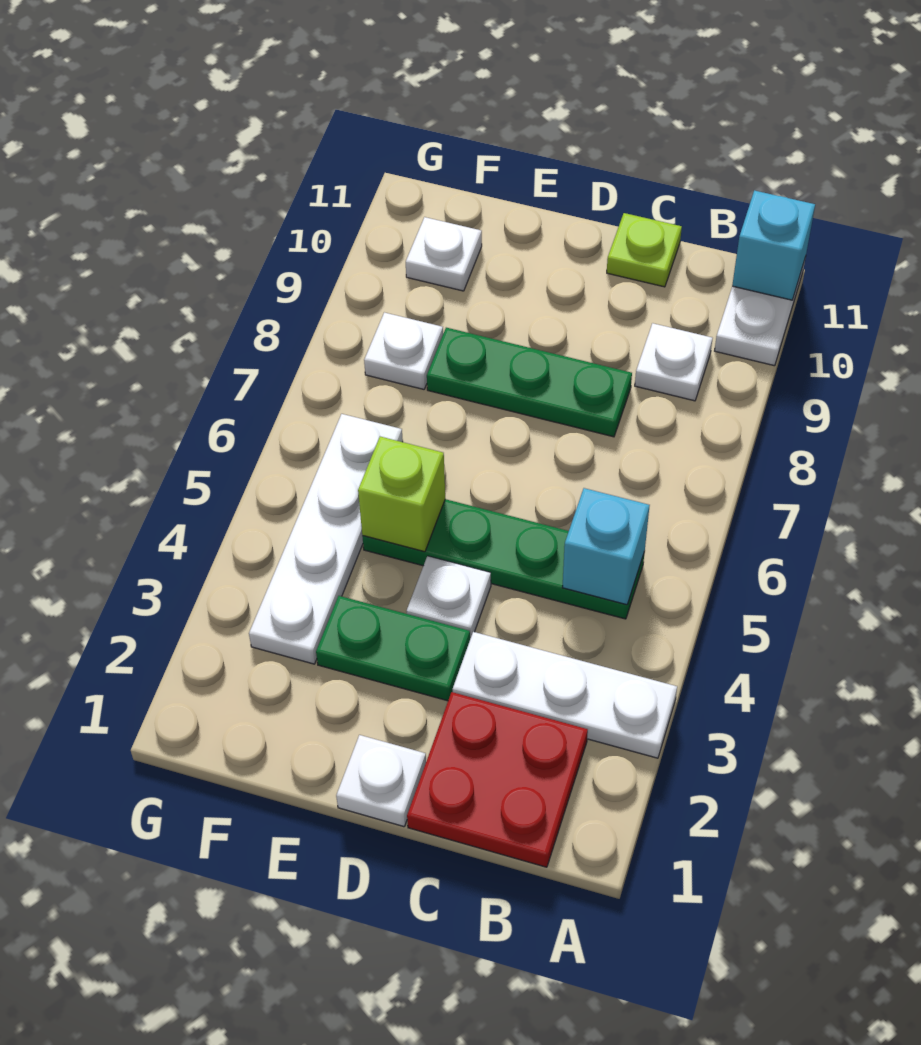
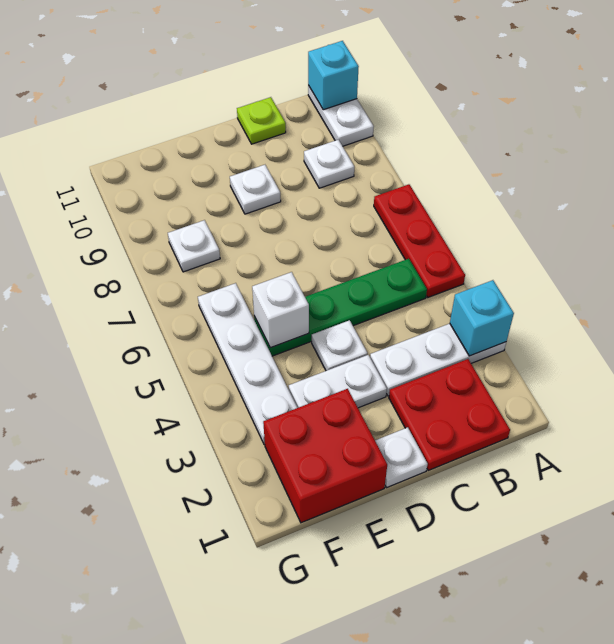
none -> red 1x3 plate [374,184,465,297]
cyan 1x1 brick [562,488,650,605] -> cyan 1x1 brick moved to [450,280,514,356]
green 1x3 plate [427,328,632,437] -> none
green 1x2 plate [316,596,470,701] -> white 1x2 plate [289,355,387,408]
none -> red 2x2 brick [263,389,387,523]
lime 1x1 brick [358,436,445,552] -> white 1x1 brick [252,272,309,348]
white 1x1 plate [406,217,482,291] -> white 1x1 plate moved to [230,165,281,214]

